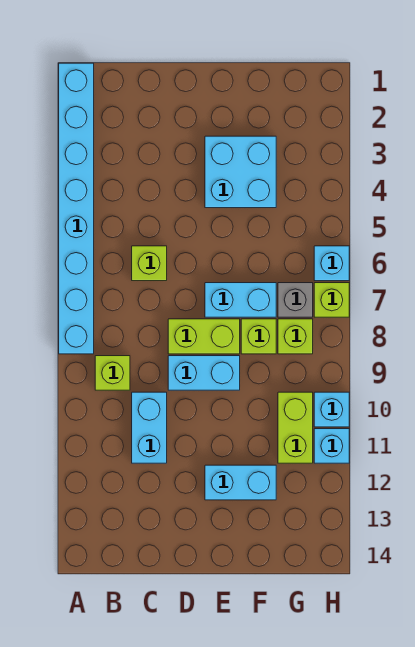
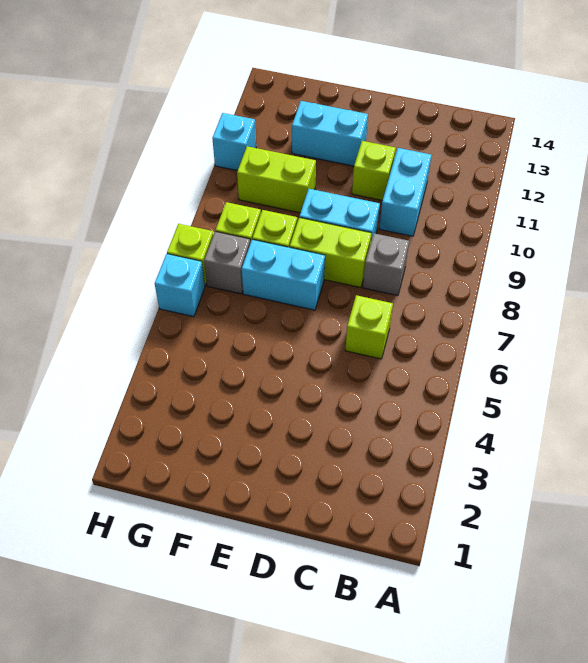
cyan 1x8 brick [59,63,94,354] -> none
lime 1x1 brick [95,356,130,390] -> lime 1x1 brick moved to [352,141,396,201]
none -> grey 1x1 brick [363,233,409,296]
cyan 2x2 brick [205,136,276,208] -> none
lime 1x2 brick [278,392,313,463] -> lime 1x2 brick turned to [237,146,316,213]
cyan 1x1 brick [314,392,349,427] -> none

